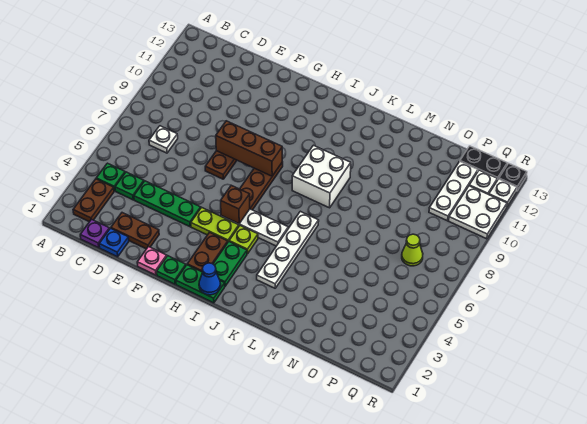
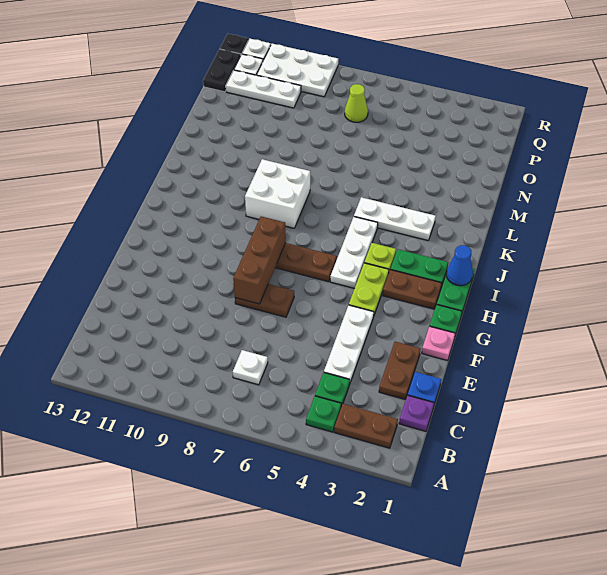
green 1x3 plate [134,181,201,227] -> white 1x3 plate [324,305,374,382]
brown 1x1 brick [221,185,250,224] -> none
white 1x4 plate [257,211,319,288] -> white 1x3 plate [354,197,436,240]
white 2x2 plate [449,186,507,239] -> white 2x3 plate [257,44,338,97]

